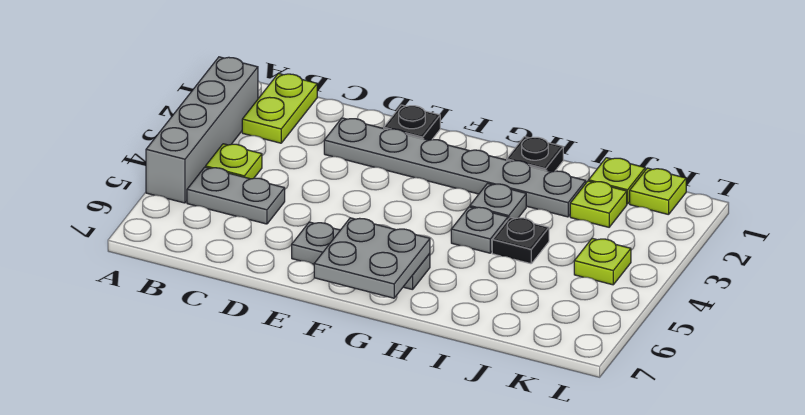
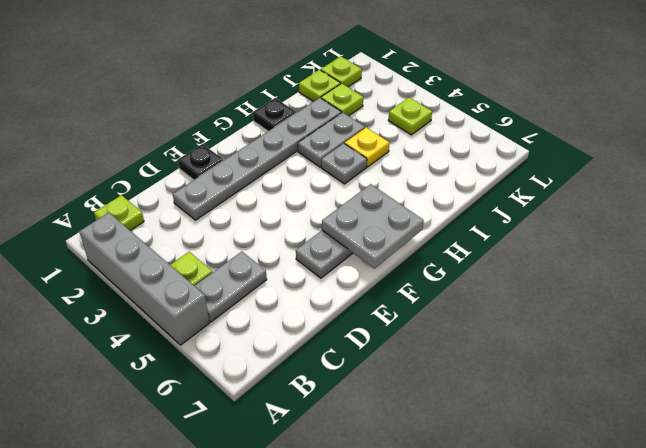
lime 1x2 plate [242,74,317,143] -> lime 1x1 plate [94,195,144,231]
grey 1x1 plate [470,183,526,219] -> grey 1x2 plate [298,112,365,167]
black 1x1 plate [492,217,549,264] -> yellow 1x1 plate [345,128,389,167]

